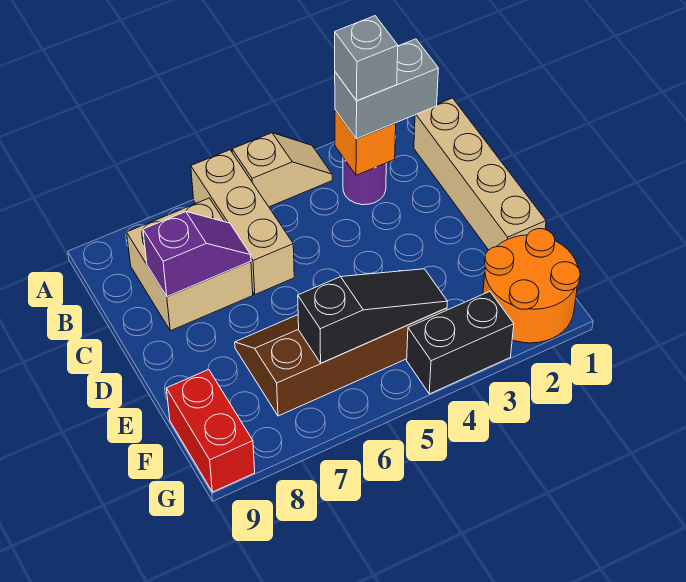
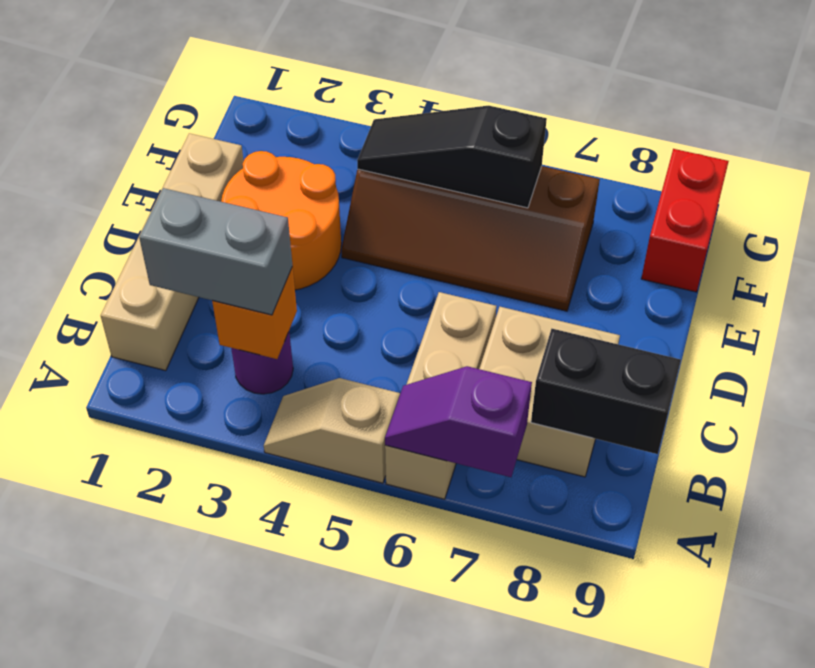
grey 1x1 brick [335,16,398,101] -> none
purple 1x2 slope [143,212,251,297] -> purple 1x2 slope moved to [385,366,532,477]
orange 2x2 round brick [483,229,580,343] -> orange 2x2 round brick moved to [221,151,341,290]
black 1x2 brick [407,291,514,394] -> black 1x2 brick moved to [531,329,681,454]

